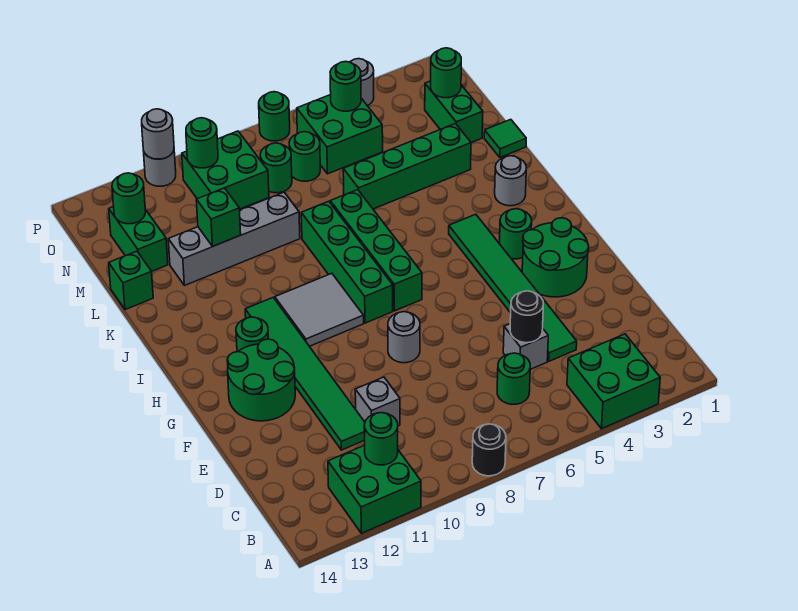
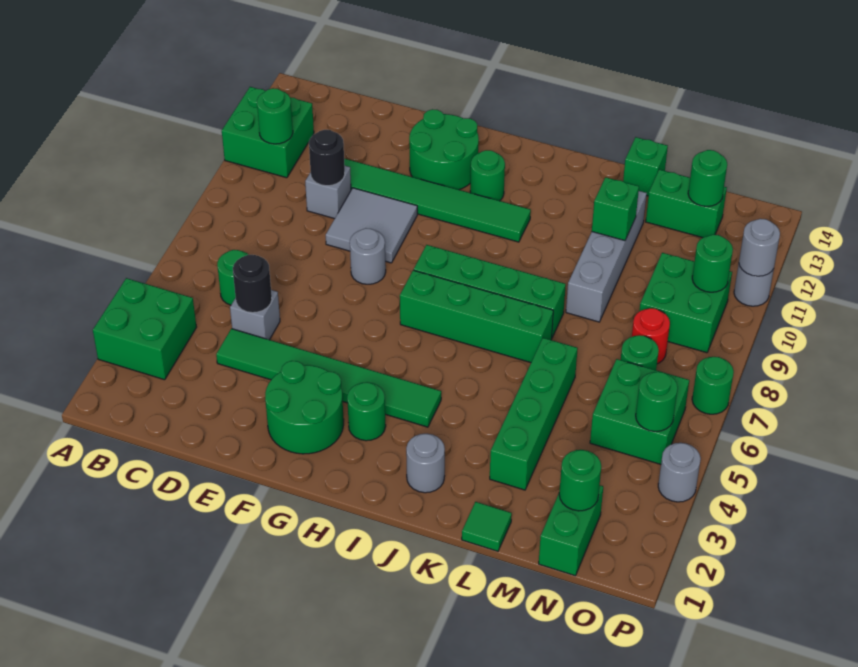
black 1x1 round brick [472,424,506,476] -> black 1x1 round brick moved to [309,130,345,186]
grey 2x2 tile [275,273,364,346] -> grey 2x2 tile moved to [326,188,417,263]
green 1x2 brick [425,81,483,143] -> green 1x2 brick turned to [539,485,603,576]
green 1x1 round brick [260,143,292,193] -> red 1x1 round brick [632,308,670,364]

